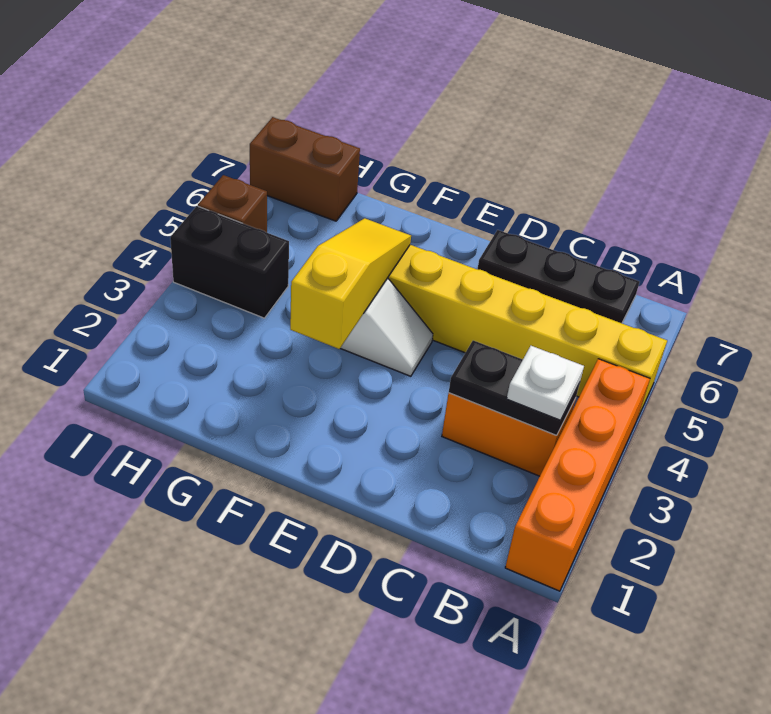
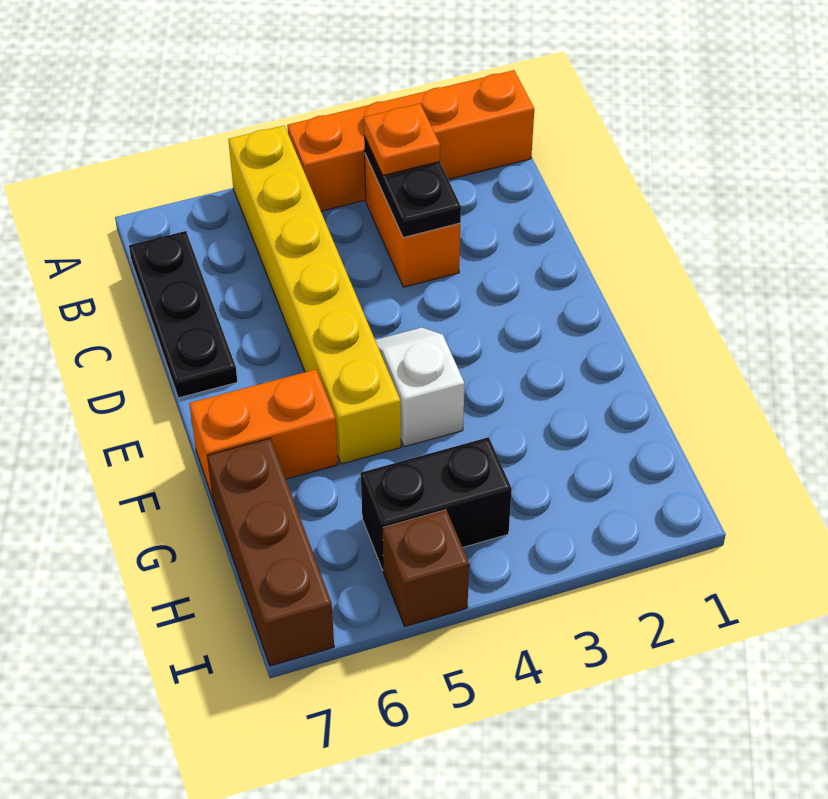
white 1x1 plate [507,346,584,420] -> orange 1x1 plate [364,104,440,175]
yellow 1x3 slope [290,218,411,349] -> none
none -> orange 1x2 brick [189,369,338,498]
black 1x2 brick [170,206,289,318] -> black 1x2 brick turned to [361,437,512,570]
brown 1x2 brick [250,117,360,221] -> brown 1x3 brick [207,438,334,666]

